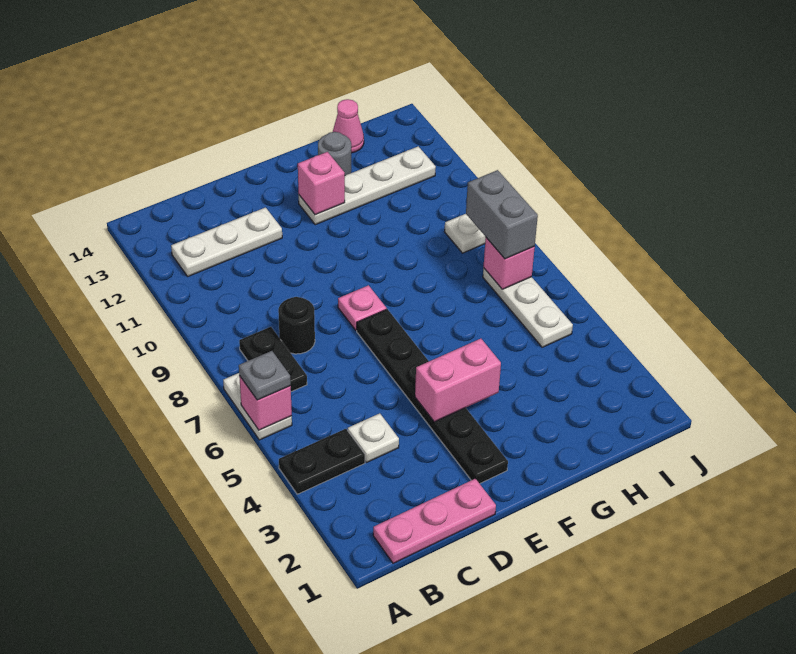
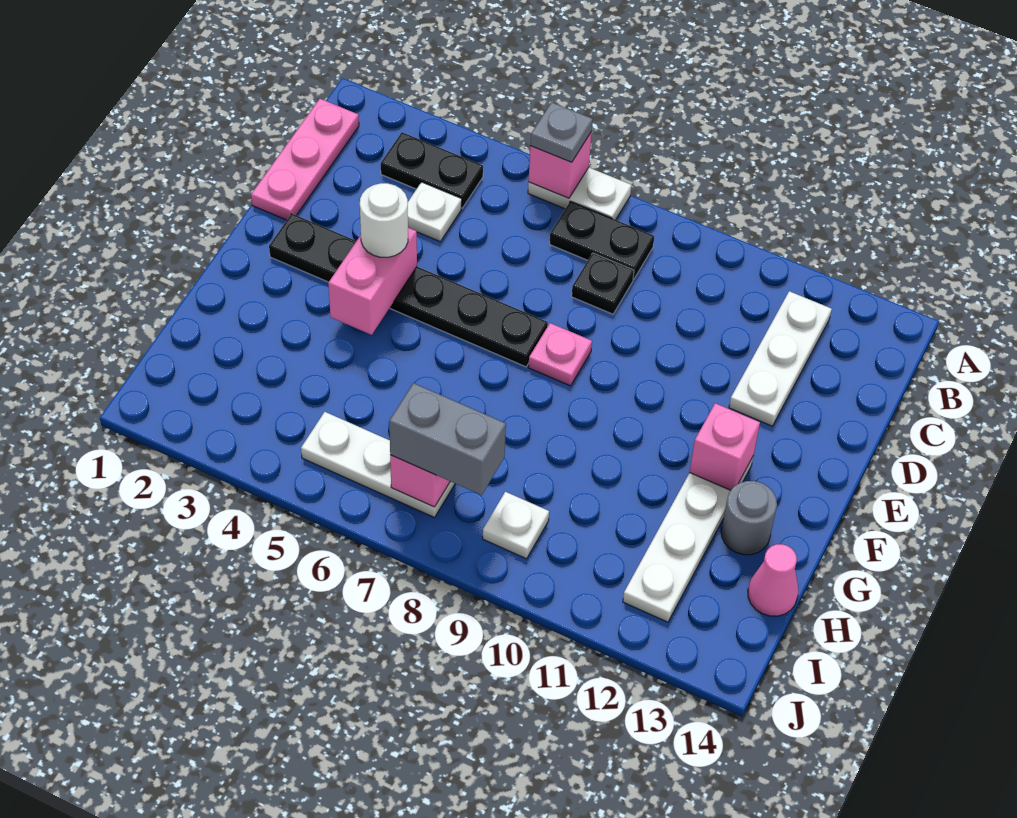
black 1x2 plate [279,429,365,494] -> black 1x2 plate turned to [381,132,483,208]
black 1x1 round brick [278,297,315,354] -> black 1x1 plate [572,253,634,314]
none -> white 1x1 round brick [360,183,408,257]

